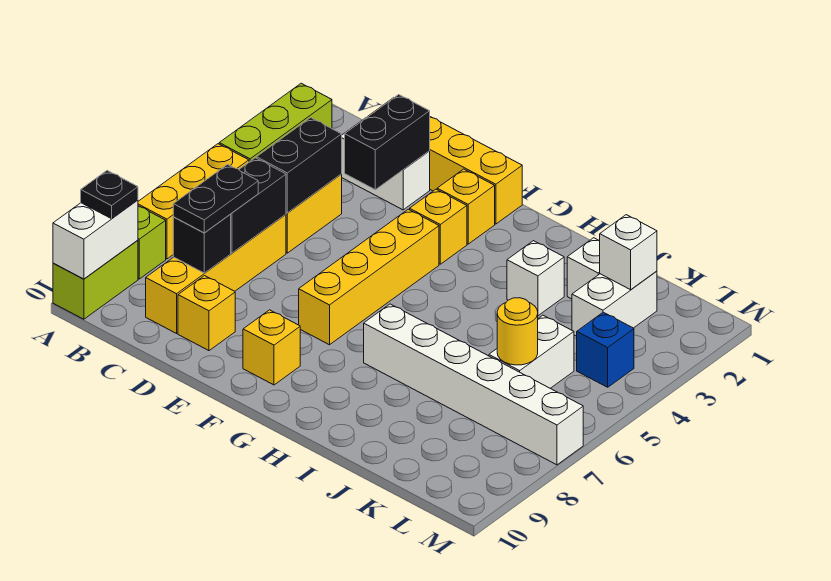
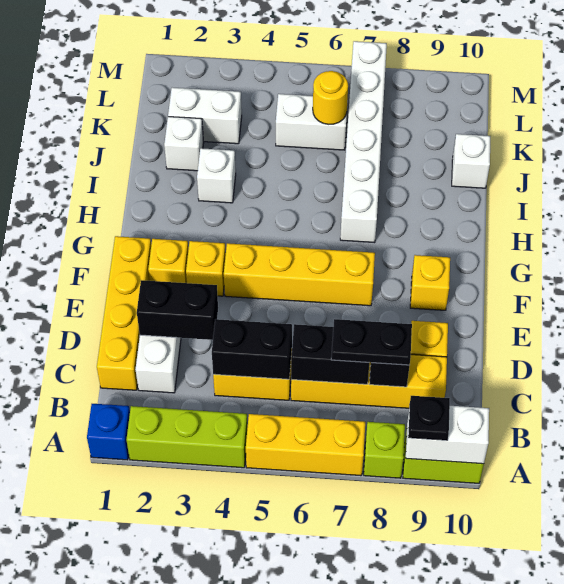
white 1x1 brick [600,215,657,290] -> white 1x1 brick moved to [452,134,491,188]
blue 1x1 brick [577,312,634,387] -> blue 1x1 brick moved to [87,404,130,460]

